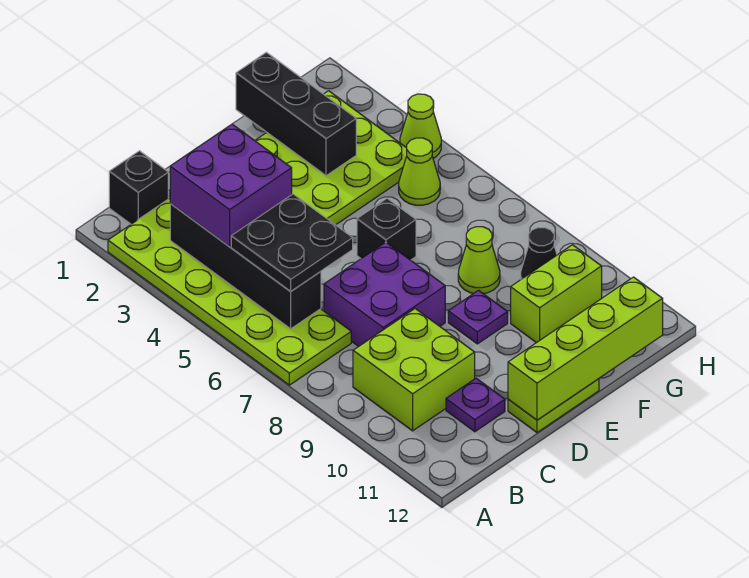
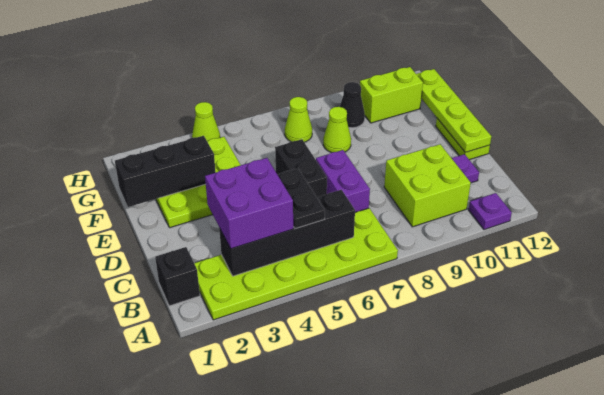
black 2x2 plate [231,194,353,291] -> black 1x2 plate [278,168,325,229]
purple 2x2 brick [324,242,445,346] -> purple 1x2 brick [316,150,370,212]
lime 1x4 brick [508,277,663,420] -> lime 1x4 plate [417,69,491,152]
black 1x1 brick [357,198,416,260] -> black 1x2 brick [275,139,327,197]
purple 1x1 plate [448,290,508,344] -> purple 1x1 plate moved to [469,193,512,230]
lime 1x2 brick [511,245,602,343] -> lime 1x2 brick turned to [360,67,423,123]
lime 1x1 cone [399,138,440,205] -> lime 1x1 cone moved to [285,97,312,142]

